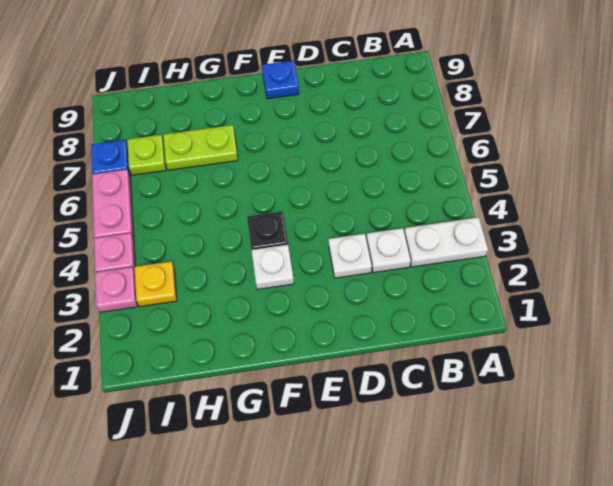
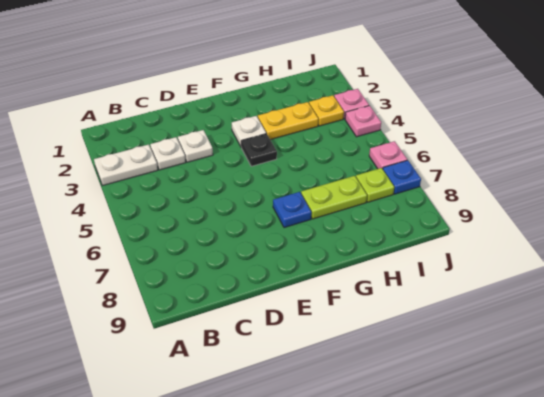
blue 1x1 plate [262,61,299,99] -> blue 1x1 plate moved to [273,192,311,228]
none -> yellow 1x2 plate [258,102,318,140]
pink 1x2 plate [92,169,134,239] -> pink 1x1 plate [369,141,407,169]

